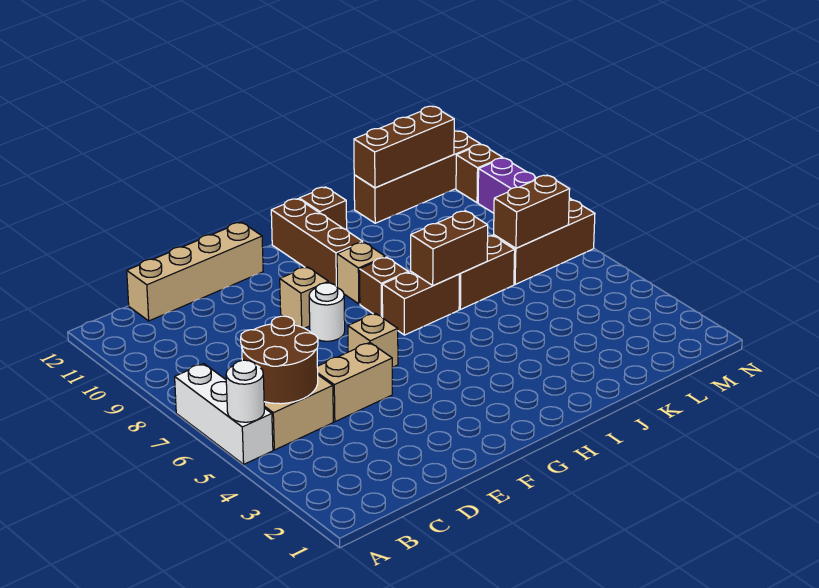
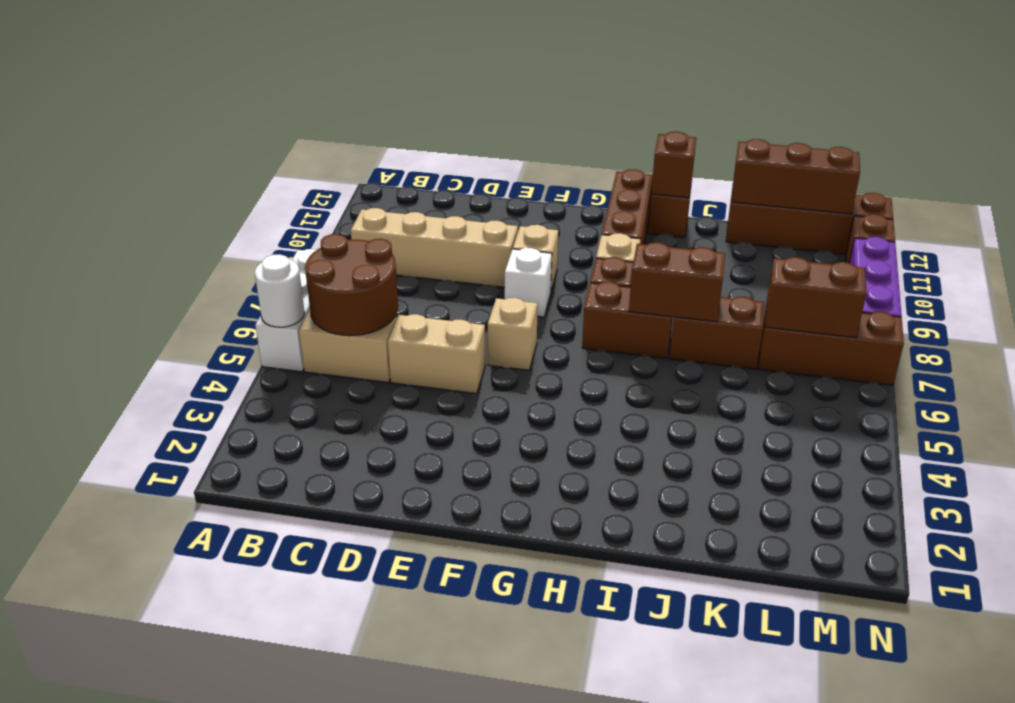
tan 1x4 brick [127,222,263,321] -> tan 1x4 brick moved to [351,208,518,287]
white 1x1 round brick [309,283,345,341] -> white 1x1 brick [505,248,552,317]
none -> brown 1x1 brick [651,132,696,198]

